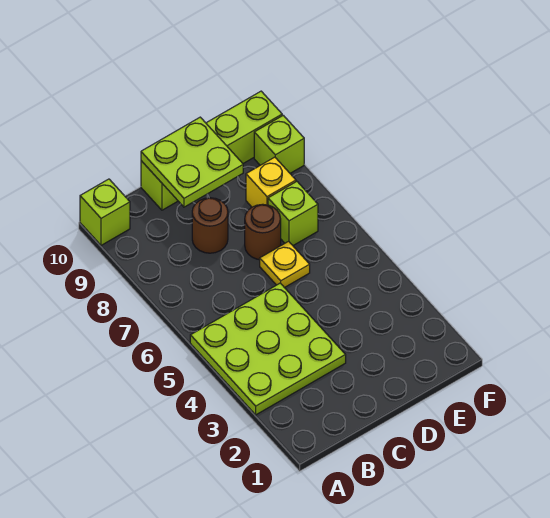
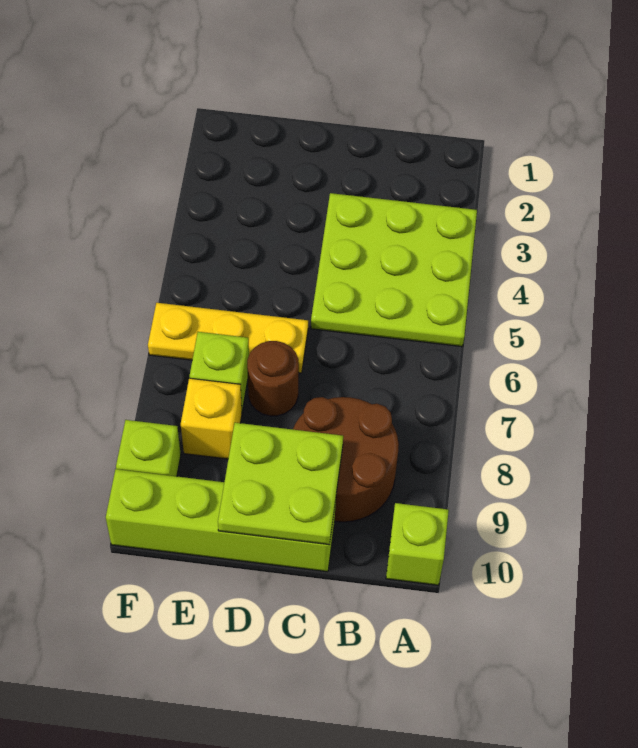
brown 1x1 round brick [192,198,228,253] -> brown 2x2 round brick [293,397,399,522]
yellow 1x1 plate [260,241,310,288] -> yellow 1x3 plate [148,303,308,373]

